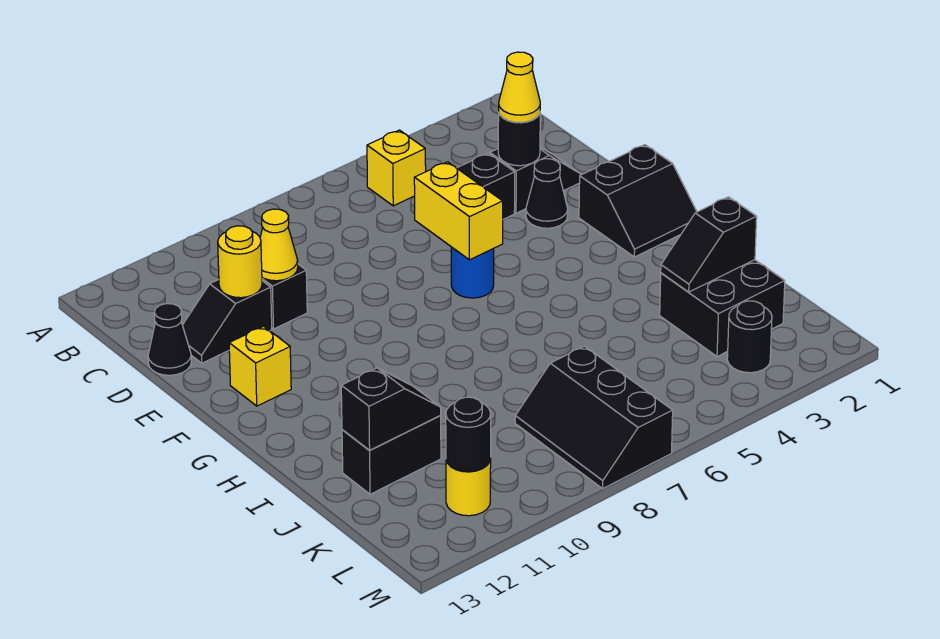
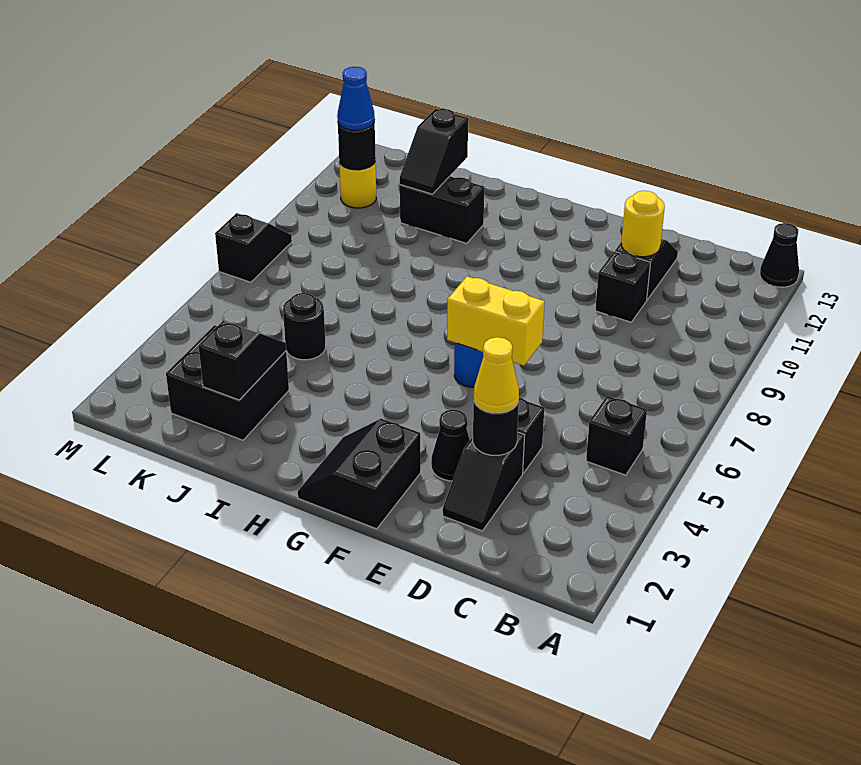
yellow 1x1 brick [367,130,426,206] -> black 1x1 brick [586,396,647,475]
yellow 1x1 cone [260,209,298,281] -> none
black 1x1 cone [148,304,191,375] -> black 1x1 cone moved to [760,223,799,287]
yellow 1x1 brick [229,326,291,406] -> none
black 1x2 brick [342,416,441,494] -> black 1x2 brick turned to [400,176,484,243]
black 2x3 slope [515,346,673,488] -> black 1x2 slope [215,213,292,282]
black 1x1 round brick [727,301,772,373] -> black 1x1 round brick moved to [283,293,326,360]
none -> blue 1x1 cone [337,67,375,130]

